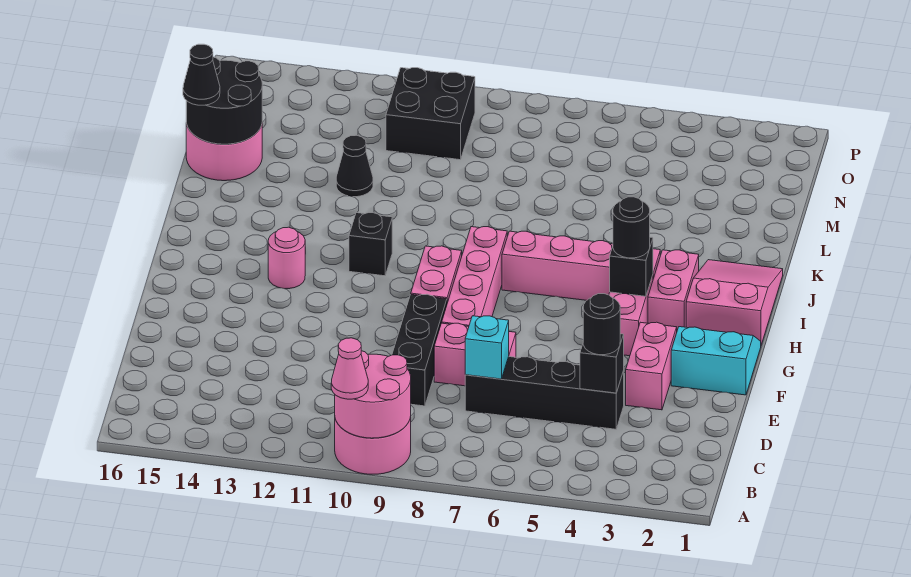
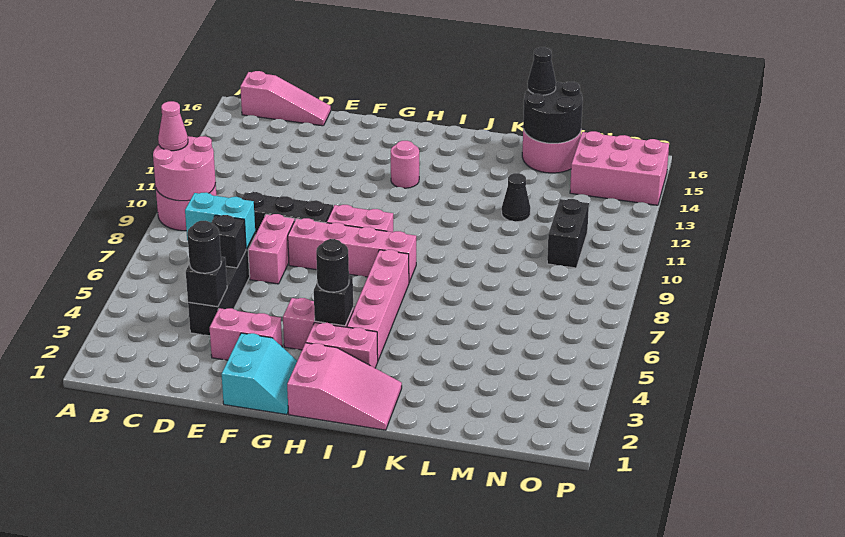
none -> pink 1x3 slope [240,71,331,126]
cyan 1x1 brick [465,316,509,379] -> cyan 1x2 brick [185,192,255,249]
black 1x1 brick [349,213,392,276] -> black 1x1 brick moved to [211,215,246,268]
black 2x2 brick [386,68,475,160] -> black 1x2 brick [547,199,589,268]
none -> pink 2x3 brick [570,131,669,205]

